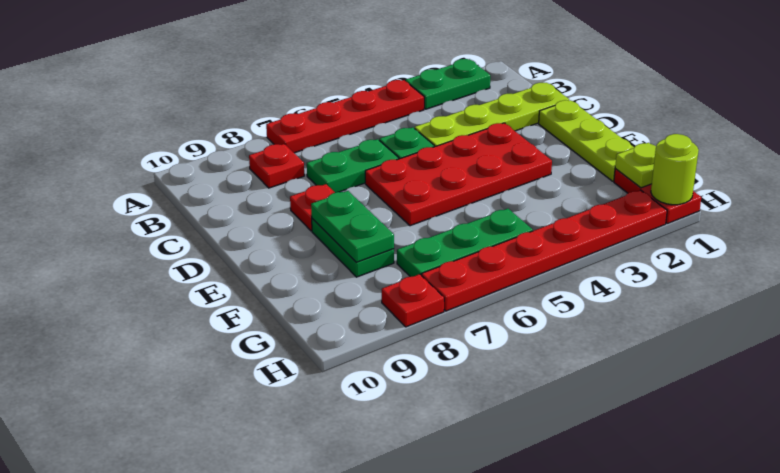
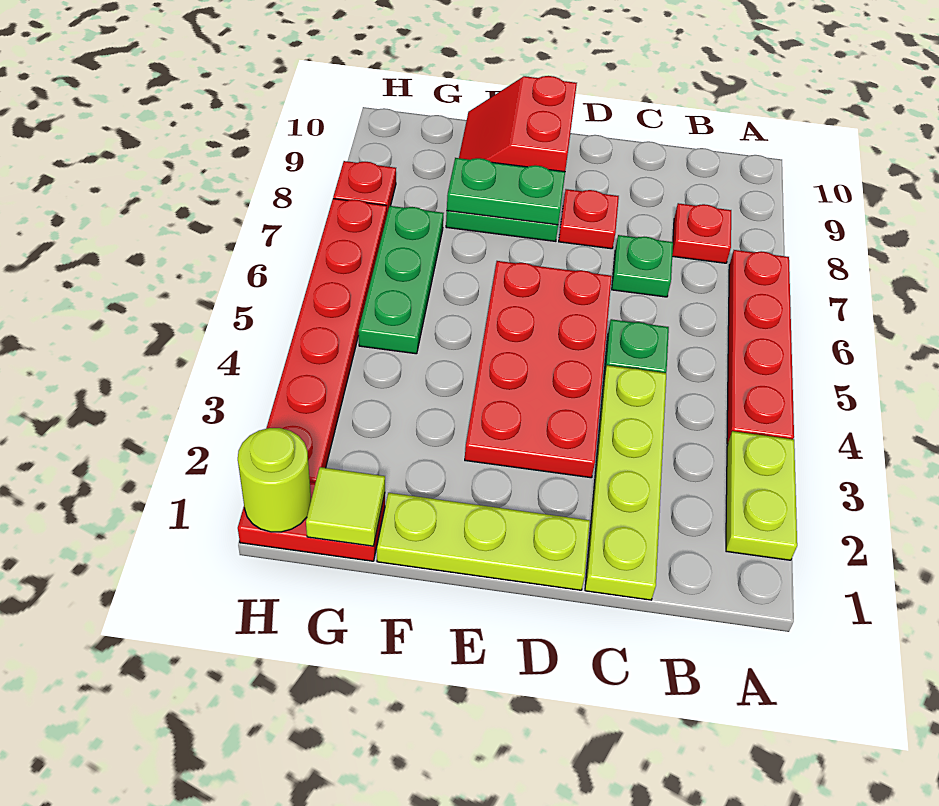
green 1x2 plate [406,59,490,109] -> lime 1x2 plate [726,431,797,560]
green 1x2 plate [307,139,399,193] -> green 1x1 plate [612,235,673,297]
none -> red 2x2 slope [459,76,577,172]
lime 1x1 plate [615,143,656,188] -> lime 1x1 tile [306,467,385,546]

